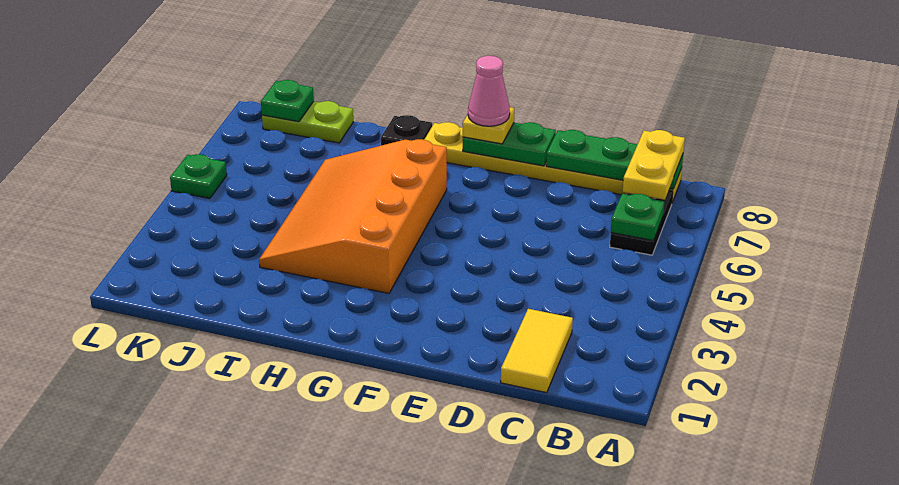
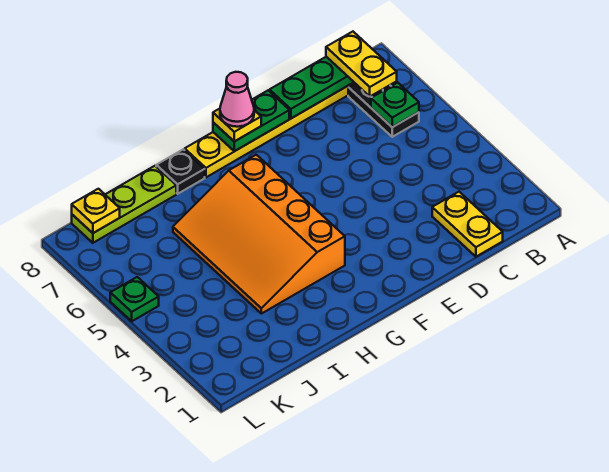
yellow 1x2 tile [501,309,573,393] -> yellow 1x2 plate [432,192,503,257]
lime 1x2 plate [262,101,353,143] -> lime 1x3 plate [72,166,176,243]
green 1x1 plate [261,80,314,122] -> yellow 1x1 plate [72,189,120,233]

